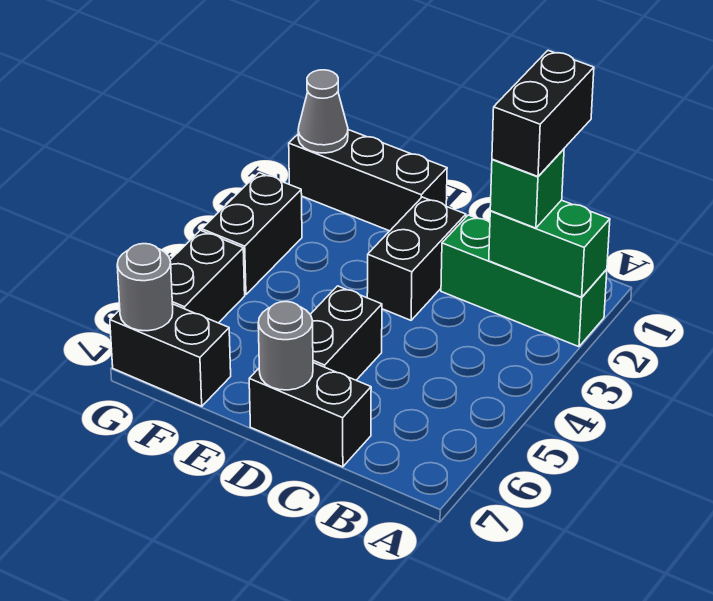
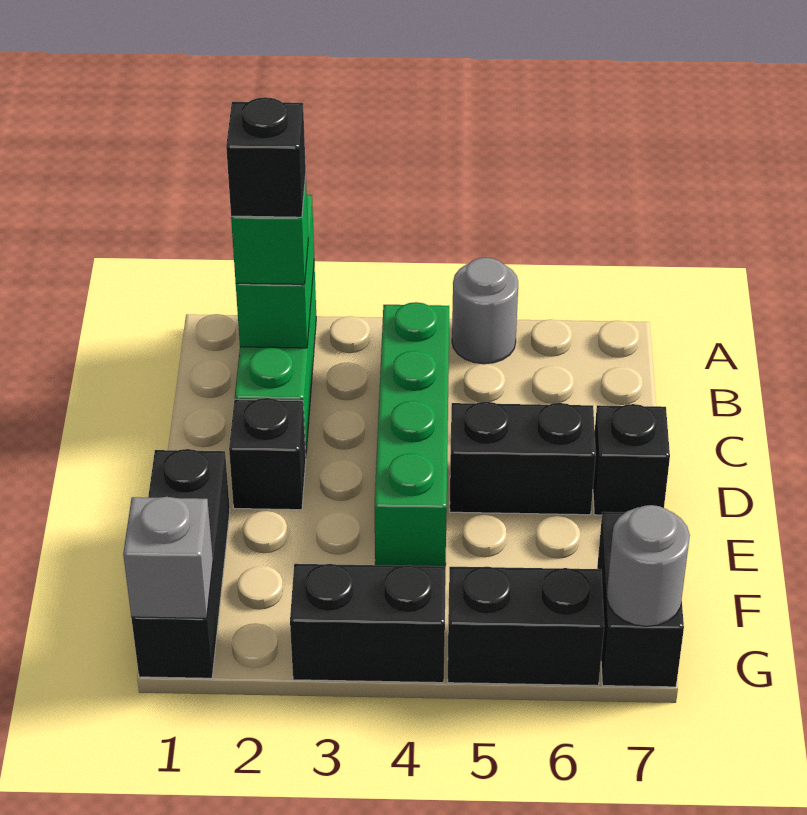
black 1x2 brick [492,51,594,176] -> black 1x1 brick [226,97,306,217]
none -> green 1x4 brick [374,302,449,566]
black 1x2 brick [249,363,371,467] -> black 1x1 brick [593,404,670,515]
black 1x2 brick [367,197,466,320] -> black 1x1 brick [229,398,306,510]
grey 1x1 round brick [258,302,313,390] -> grey 1x1 round brick moved to [452,258,518,364]
grey 1x1 cone [298,70,348,153] -> grey 1x1 brick [123,497,213,618]

